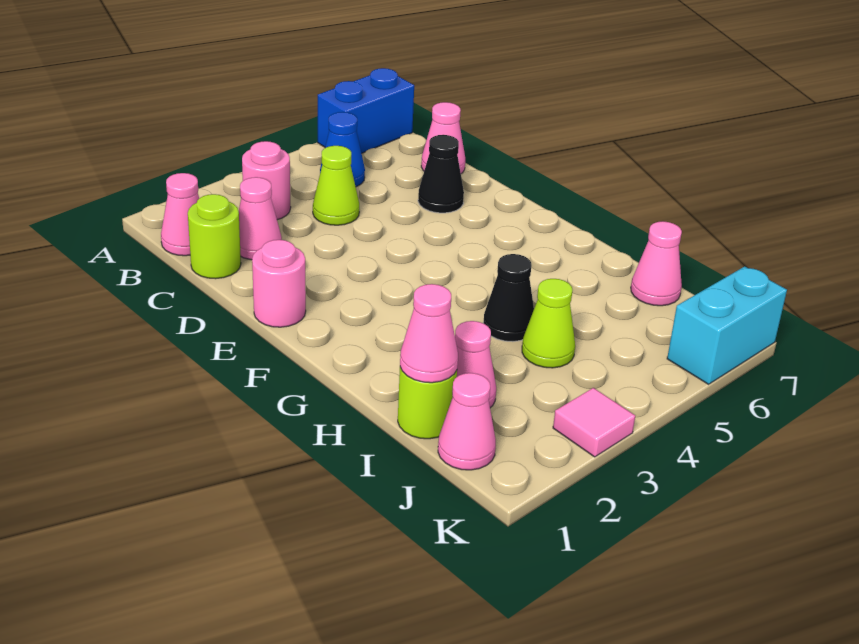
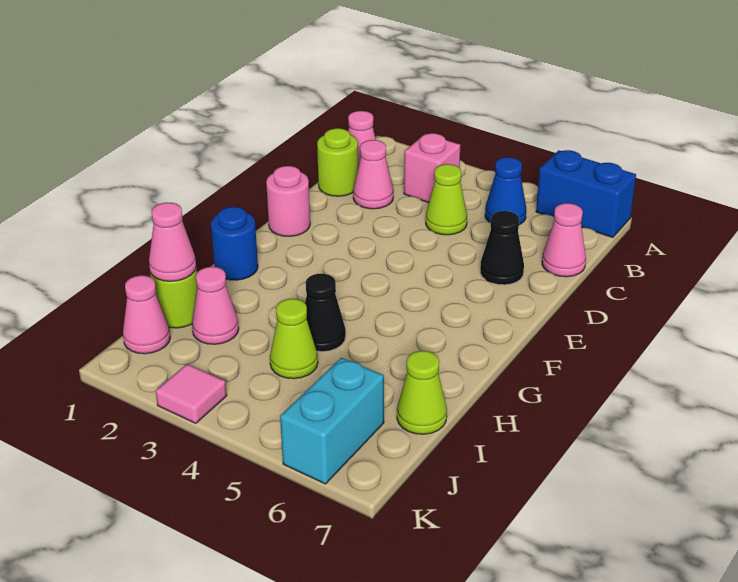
pink 1x1 round brick [242,141,291,220] -> pink 1x1 brick [404,133,460,203]
none -> blue 1x1 round brick [211,207,258,280]
pink 1x1 cone [631,221,682,306] -> lime 1x1 cone [397,351,447,434]
cyan 1x2 brick [667,266,787,384] -> cyan 1x2 brick turned to [280,358,384,484]

